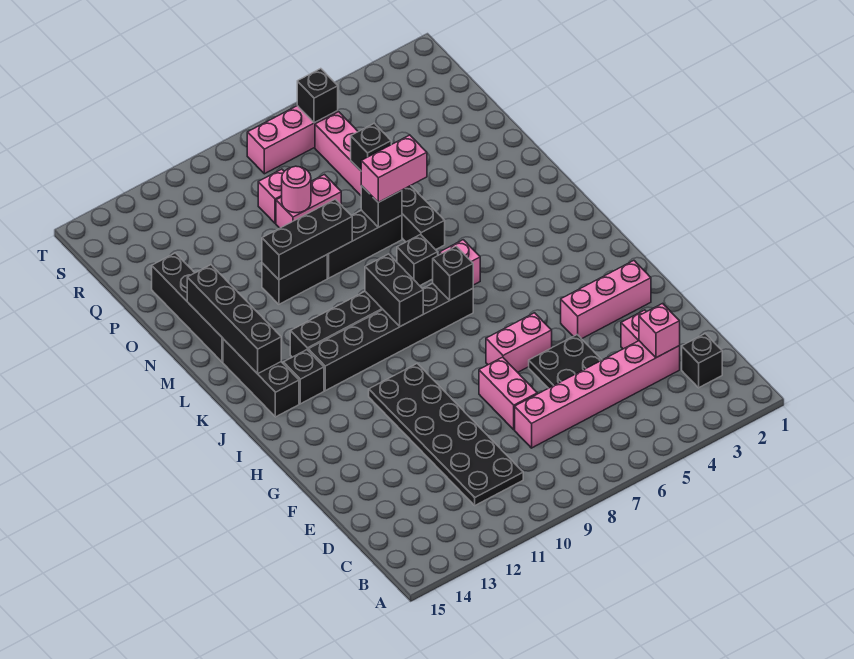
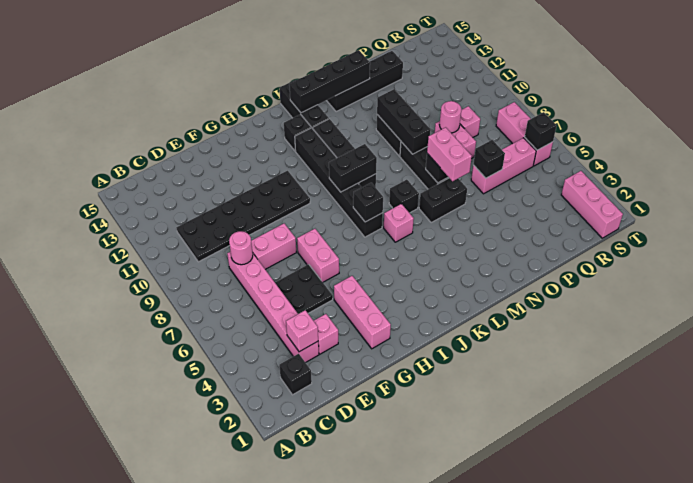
none -> pink 1x1 round brick [229,231,253,265]
black 1x3 brick [223,339,299,417] -> black 1x3 brick turned to [280,80,329,128]
none -> pink 1x3 brick [561,171,623,238]

